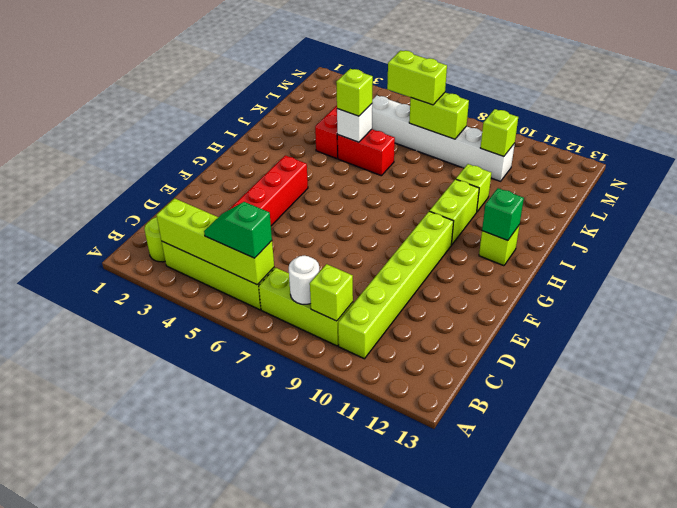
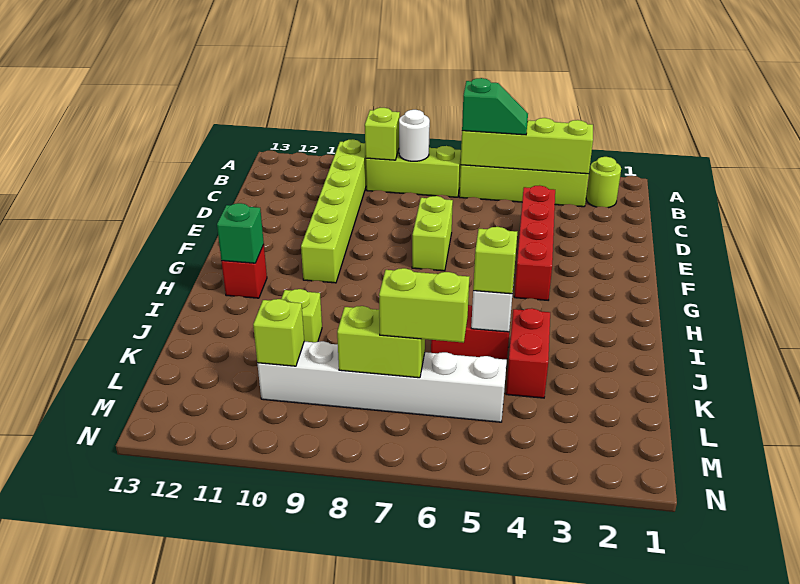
lime 1x2 brick [430,179,479,245] -> lime 1x2 brick moved to [412,196,453,271]
lime 1x1 brick [479,226,519,266] -> red 1x1 brick [221,245,267,298]

